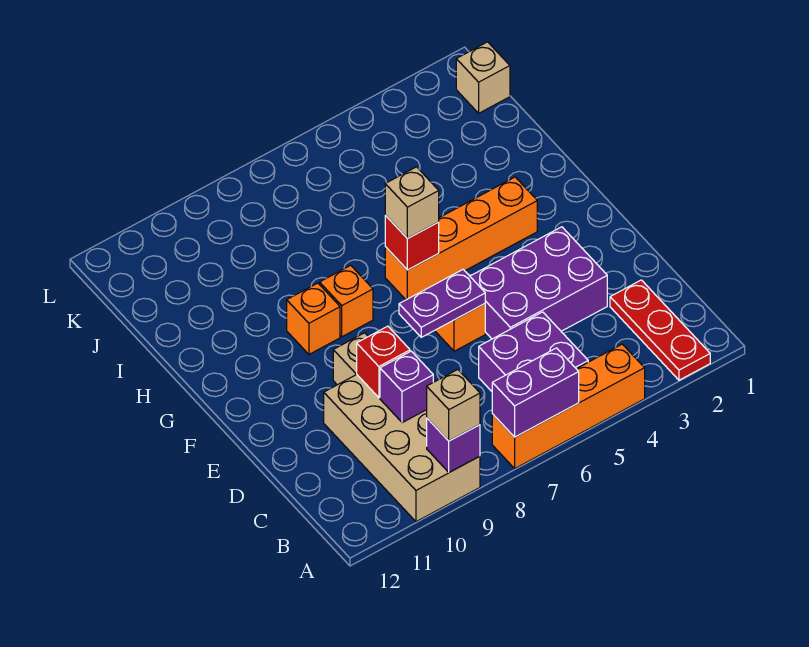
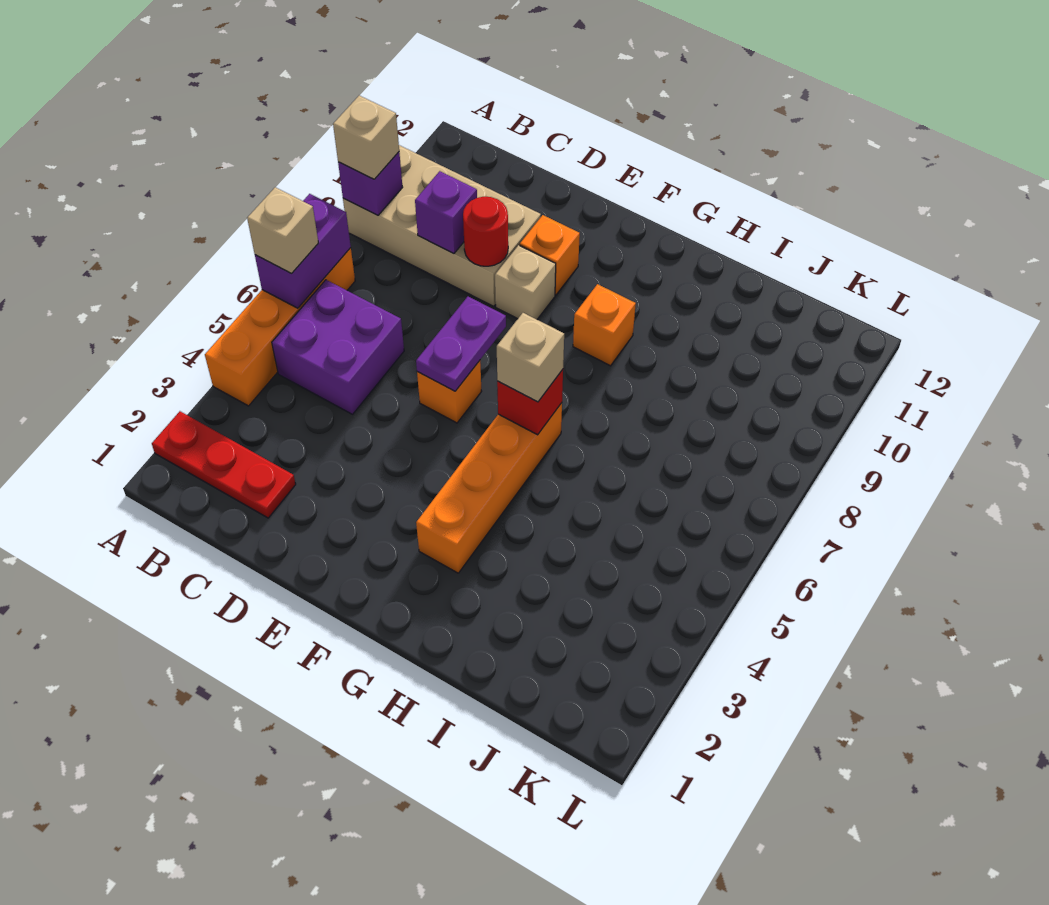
purple 2x3 brick [470,227,607,339] -> none
red 1x1 brick [357,326,410,398] -> red 1x1 round brick [463,196,508,266]
orange 1x1 brick [320,265,373,337] -> orange 1x1 brick moved to [520,215,580,295]
tan 1x1 brick [456,42,510,113] -> tan 1x1 brick moved to [247,187,318,273]

